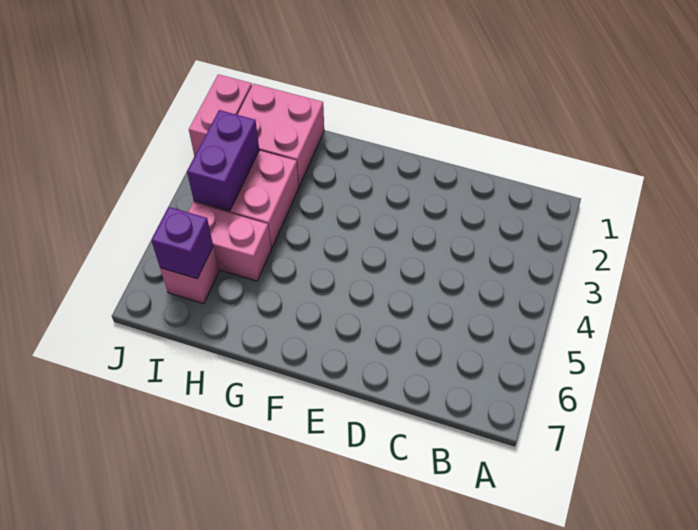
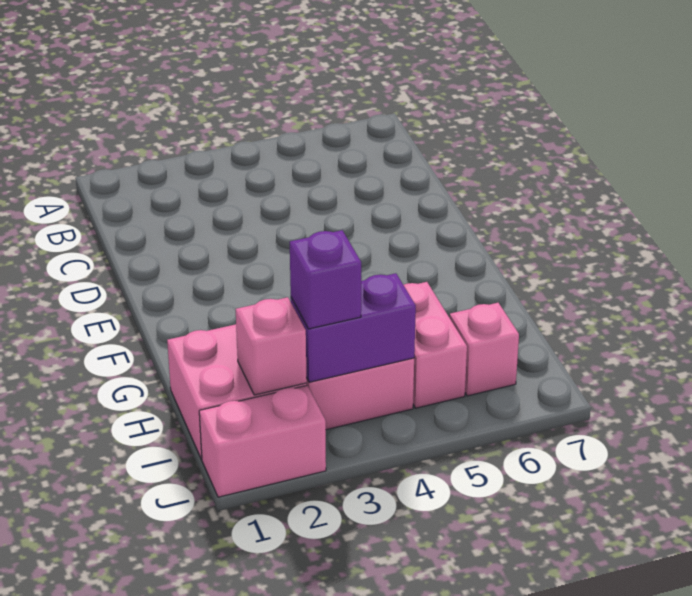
none -> pink 1x1 brick [236,297,307,395]
purple 1x1 brick [151,207,213,279] -> purple 1x1 brick moved to [290,230,361,329]

